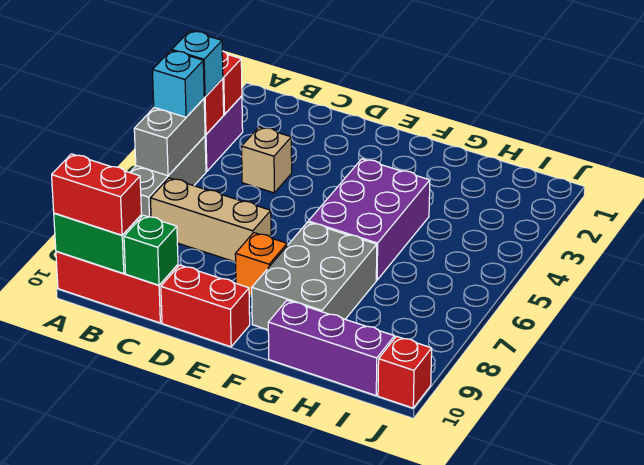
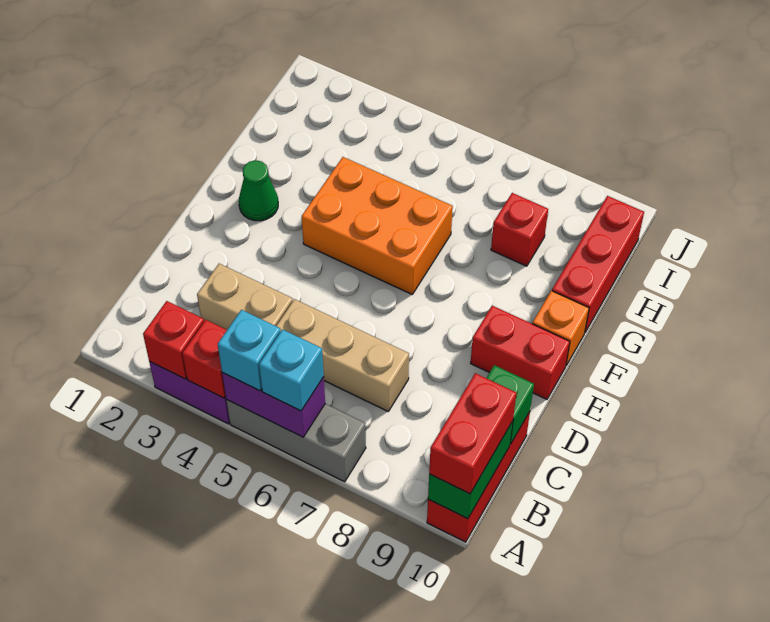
cyan 1x1 brick [172,31,223,97] -> cyan 1x1 brick moved to [259,329,324,411]
grey 1x2 brick [134,99,205,176] -> purple 1x2 brick [222,373,325,437]
tan 1x3 brick [150,178,271,262] -> tan 1x3 brick turned to [276,299,409,411]
tan 1x1 brick [242,127,292,193] -> tan 1x2 brick [197,264,293,330]
red 1x2 brick [161,265,250,347] -> red 1x2 brick turned to [471,306,570,399]
orange 1x1 brick [235,233,287,296] -> orange 1x1 brick moved to [532,291,589,365]
none -> green 1x1 cone [239,160,278,221]
purple 2x3 brick [308,159,430,280] -> orange 2x3 brick [302,157,453,294]
grey 2x3 brick [252,222,377,330] -> none
purple 1x3 brick [268,300,395,396] -> red 1x3 brick [552,196,644,332]
red 1x1 brick [378,336,432,408] -> red 1x1 brick moved to [491,193,548,266]

